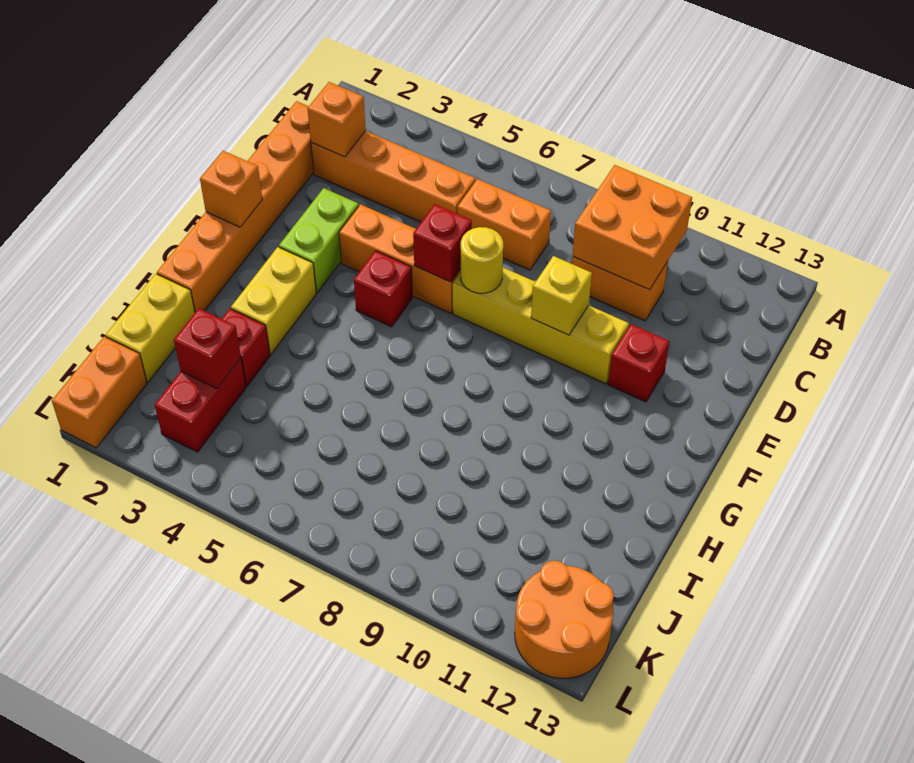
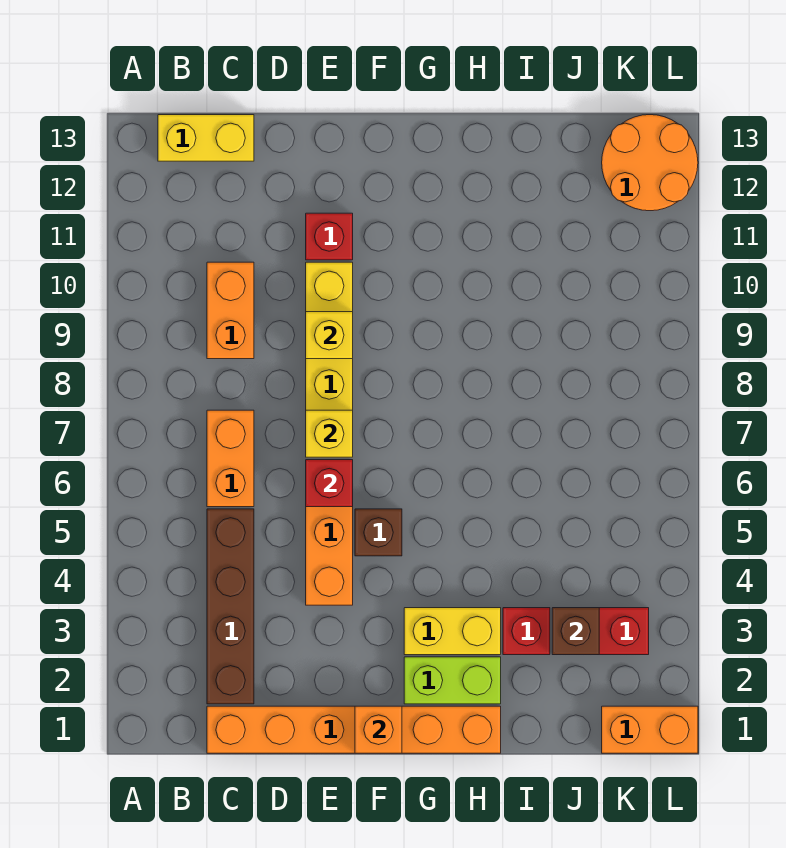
orange 2x2 brick [573,165,692,290] -> none
orange 1x4 brick [311,131,476,222] -> brown 1x4 brick [207,509,254,704]
orange 1x1 brick [307,82,366,157] -> none
lime 1x2 brick [279,188,359,293] -> lime 1x2 brick moved to [404,657,501,704]
yellow 1x1 round brick [461,227,503,293] -> yellow 1x1 brick [306,410,353,457]
red 1x1 brick [354,251,412,327] -> brown 1x1 brick [355,509,402,556]
yellow 1x2 brick [106,274,195,382] -> yellow 1x2 brick moved to [158,115,254,161]
red 1x1 brick [174,308,241,389] -> brown 1x1 brick [552,608,599,655]

